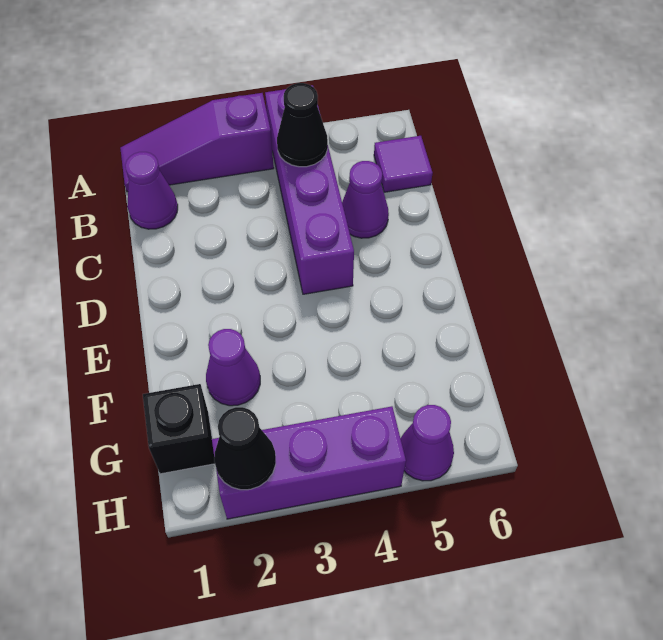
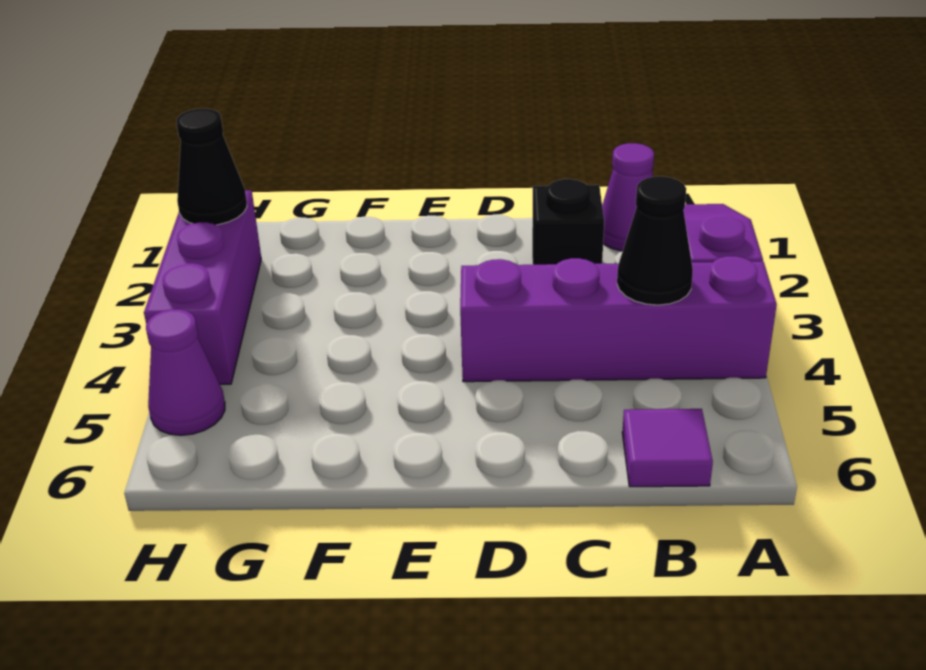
purple 1x1 cone [342,161,389,238] -> none
purple 1x1 cone [206,329,260,406] -> none
black 1x1 brick [143,384,215,474] -> black 1x1 brick moved to [532,179,604,265]

